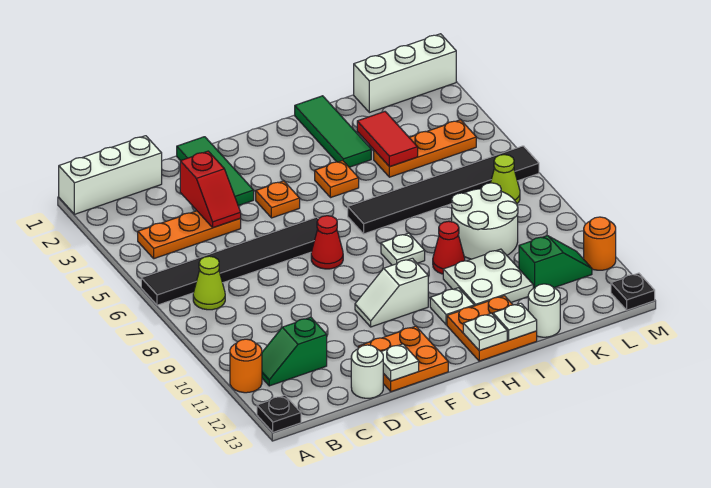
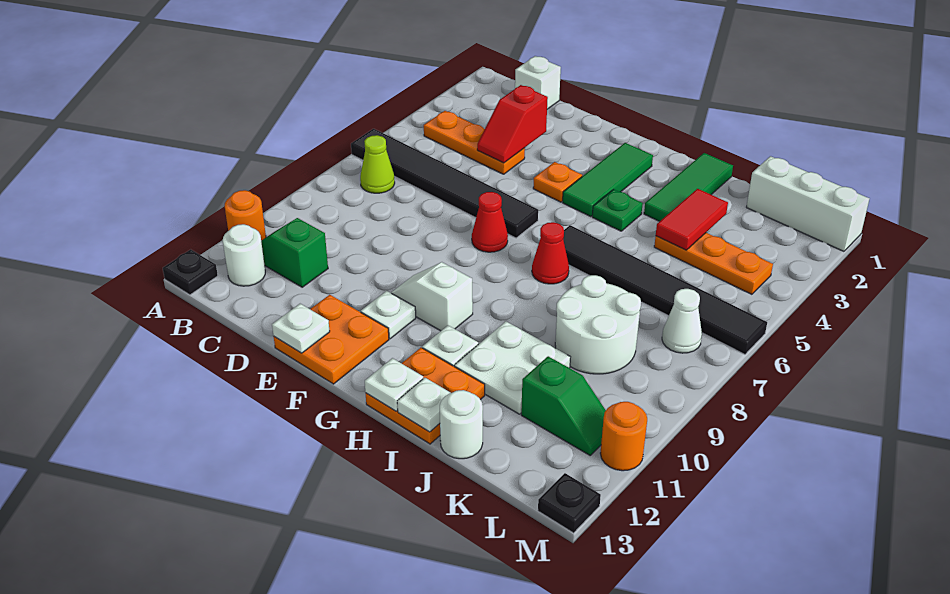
white 1x3 brick [59,136,162,214] -> white 1x1 brick [515,56,561,109]
white 1x1 round brick [351,345,383,398] -> white 1x1 round brick moved to [223,224,265,286]
green 1x3 tile [177,137,254,206] -> green 1x3 tile moved to [563,143,653,217]
orange 1x1 plate [315,161,359,198] -> green 1x1 plate [592,189,643,231]
white 1x1 plate [381,233,425,265] -> white 1x1 plate moved to [361,291,416,339]
red 1x1 cone [433,221,465,274] -> red 1x1 cone moved to [532,222,569,284]
lime 1x1 cone [491,155,520,204] -> white 1x1 cone [662,289,702,353]

